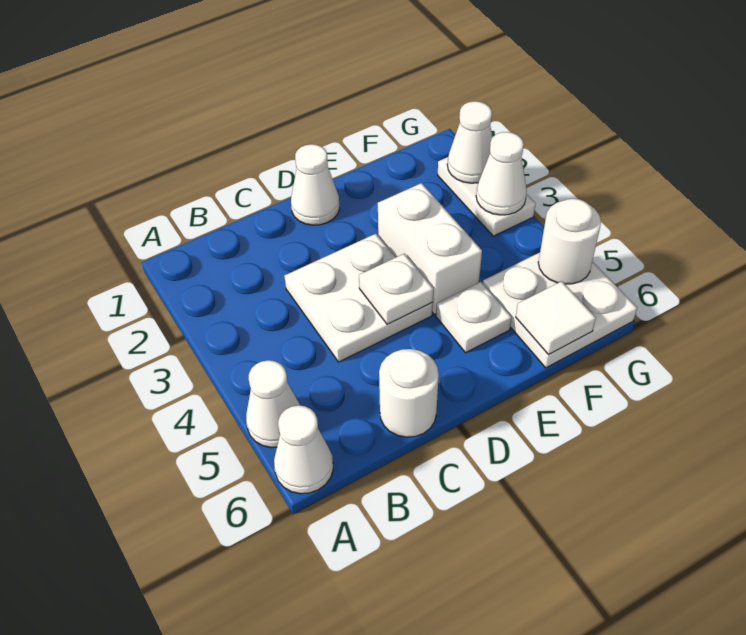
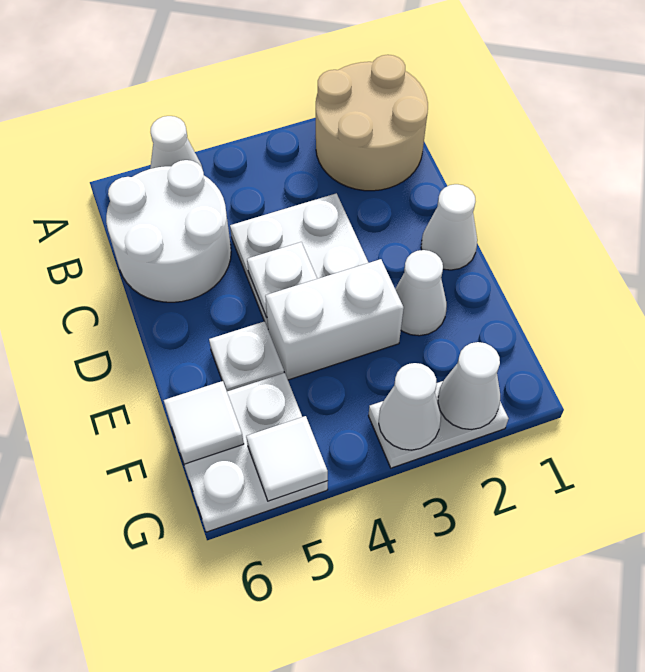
none -> tan 2x2 round brick [316,55,428,191]
white 1x1 cone [274,405,333,494] -> white 1x1 cone moved to [395,250,447,336]
white 1x1 round brick [379,349,439,437] -> white 2x2 round brick [106,160,231,302]
white 1x1 round brick [538,198,601,284] -> white 1x1 tile [246,416,328,501]

